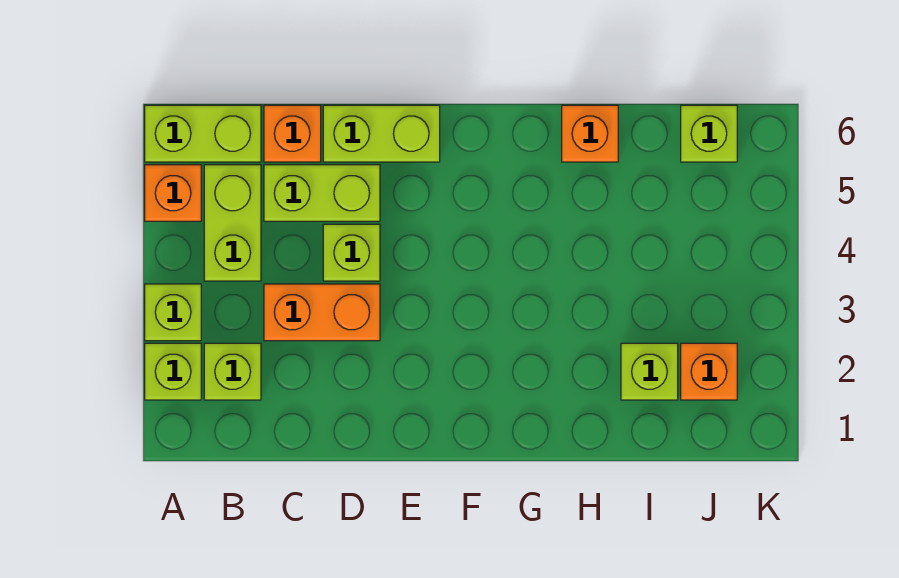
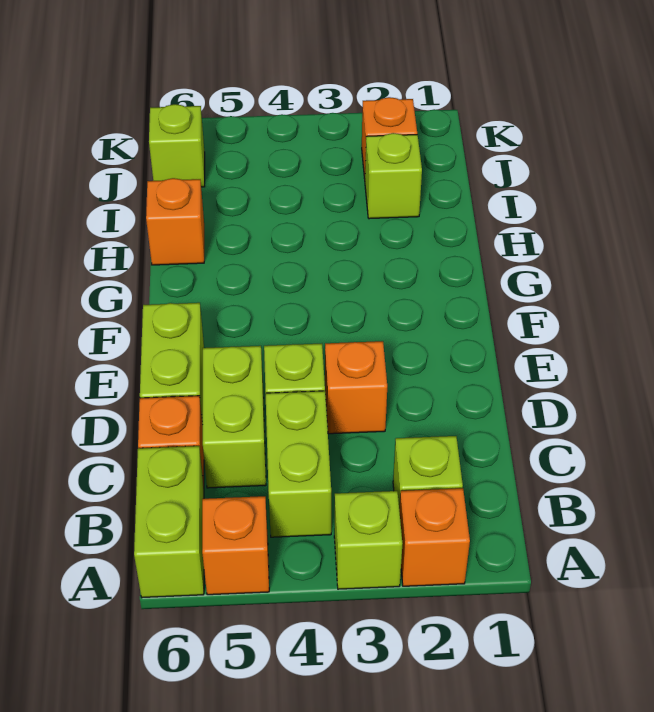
lime 1x1 brick [145,343,201,400] -> orange 1x1 brick [399,488,470,586]
lime 1x2 brick [204,165,261,281] -> lime 1x2 brick turned to [265,391,331,537]
orange 1x2 brick [264,284,380,341] -> orange 1x1 brick [325,341,387,434]

